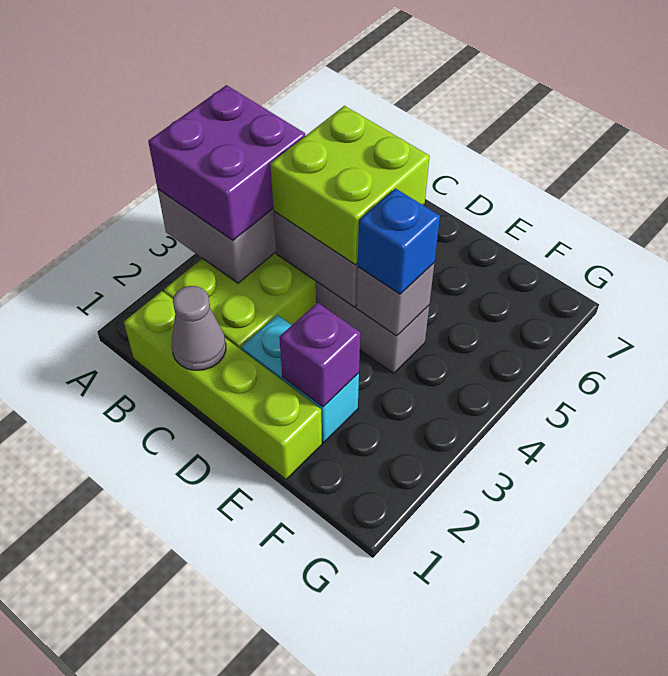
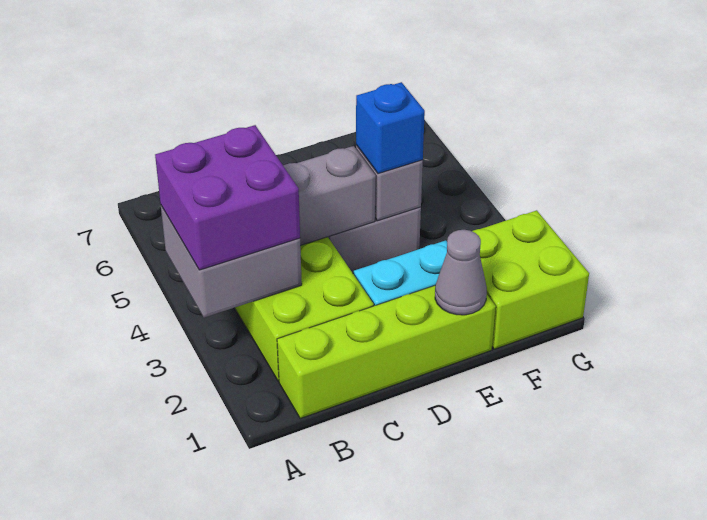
grey 1x1 cone [171,286,226,370] -> grey 1x1 cone moved to [435,230,487,315]
lime 2x2 brick [270,106,430,265] -> lime 2x2 brick moved to [472,210,589,349]
purple 1x1 brick [279,303,360,407] -> none

